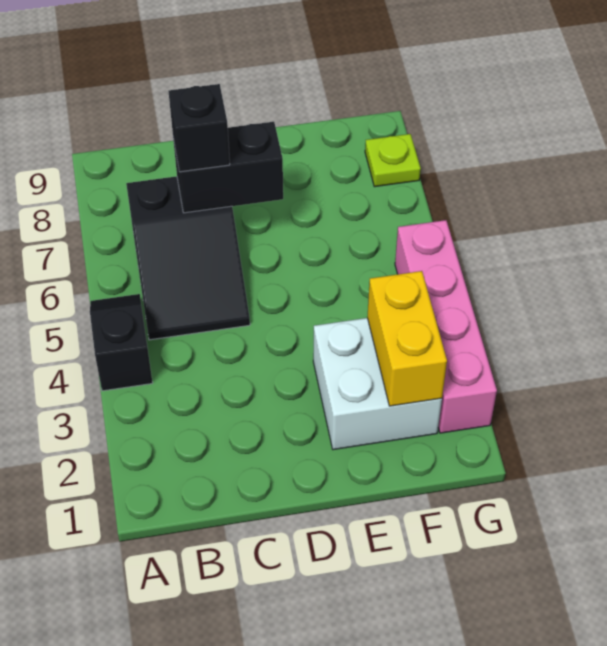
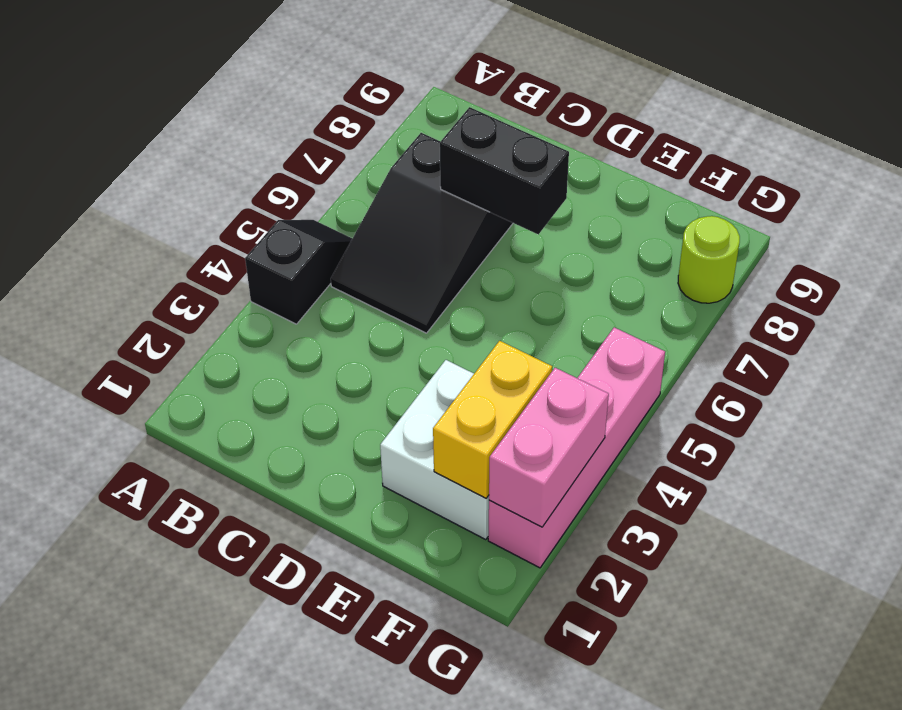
black 1x1 brick [168,84,230,172] -> none
none -> pink 1x2 brick [489,368,609,527]
lime 1x1 plate [365,134,421,187] -> lime 1x1 round brick [678,216,740,303]

